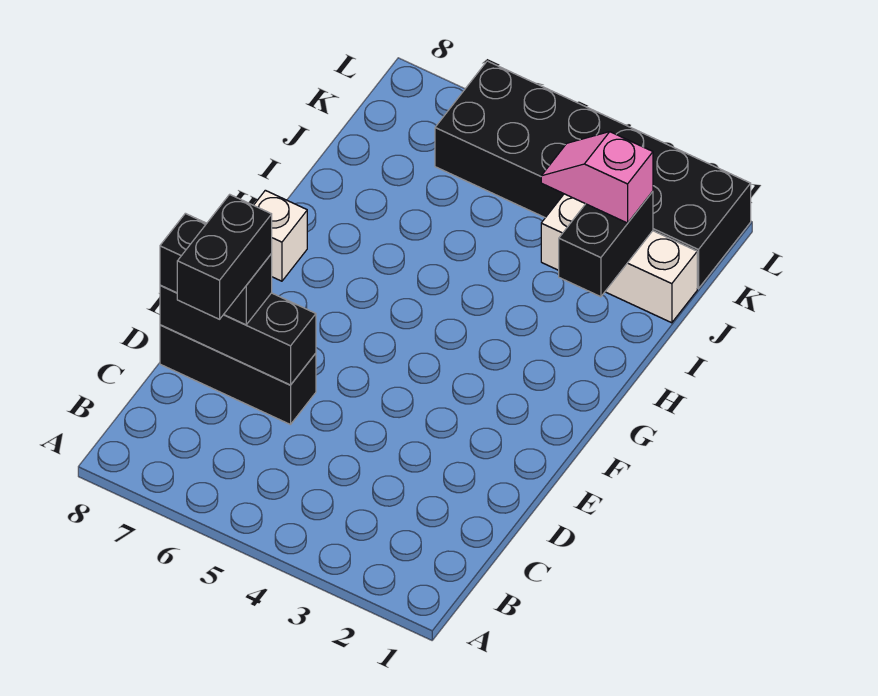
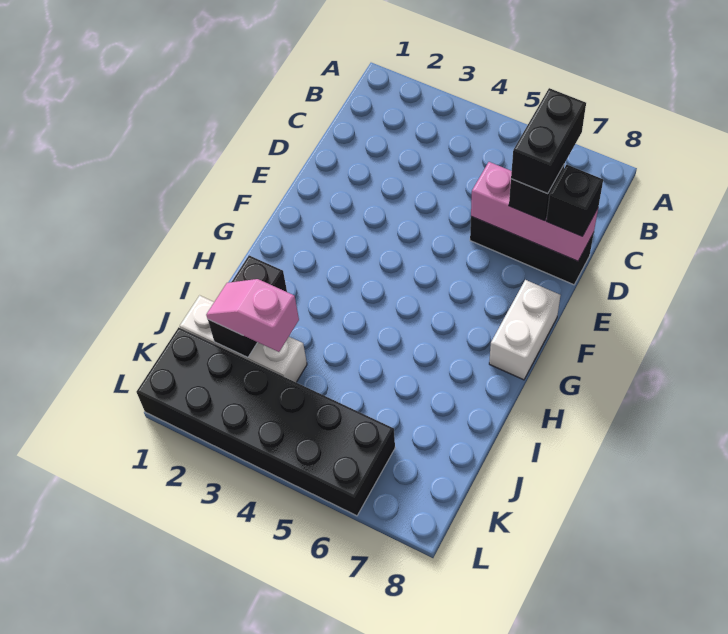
black 1x3 brick [160,285,316,385] -> pink 1x3 brick [471,162,598,261]
white 1x1 brick [254,190,307,281] -> white 1x2 brick [489,280,560,380]
pink 1x2 slope [541,132,653,223] -> pink 1x2 slope turned to [206,279,299,352]

